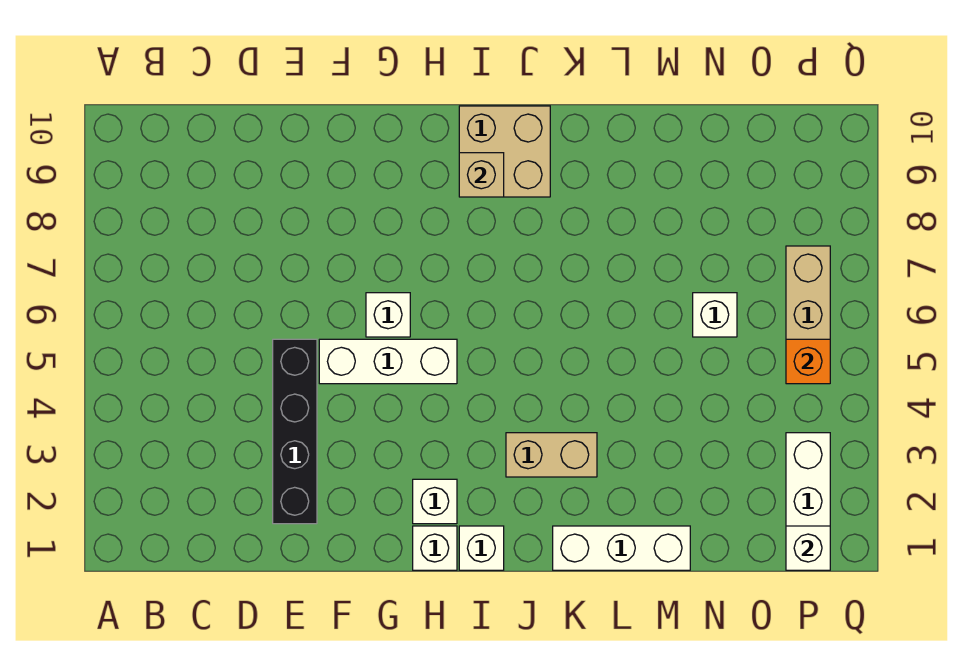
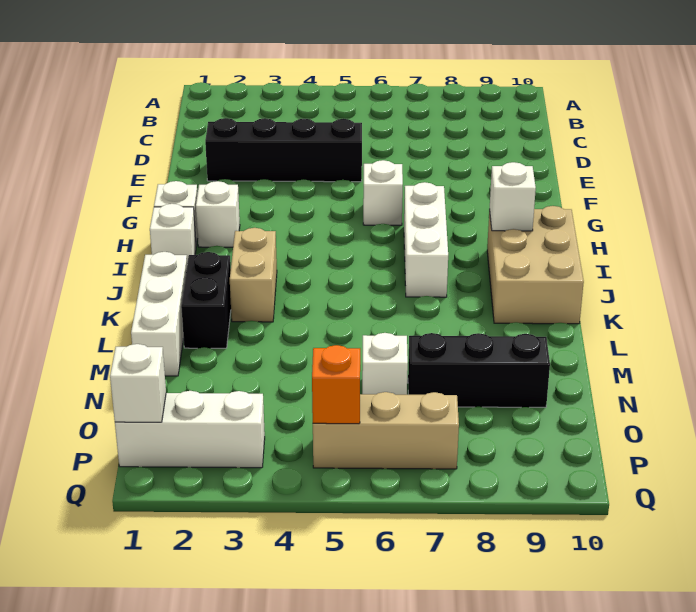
white 1x3 brick [319,339,457,384] -> white 1x3 brick moved to [404,182,448,297]
tan 2x2 brick [459,106,550,197] -> tan 2x3 brick [487,206,584,324]
tan 1x1 brick [459,153,504,197] -> white 1x1 brick [490,162,536,231]
none -> black 1x2 brick [181,252,231,348]
none -> black 1x3 brick [408,333,550,407]

